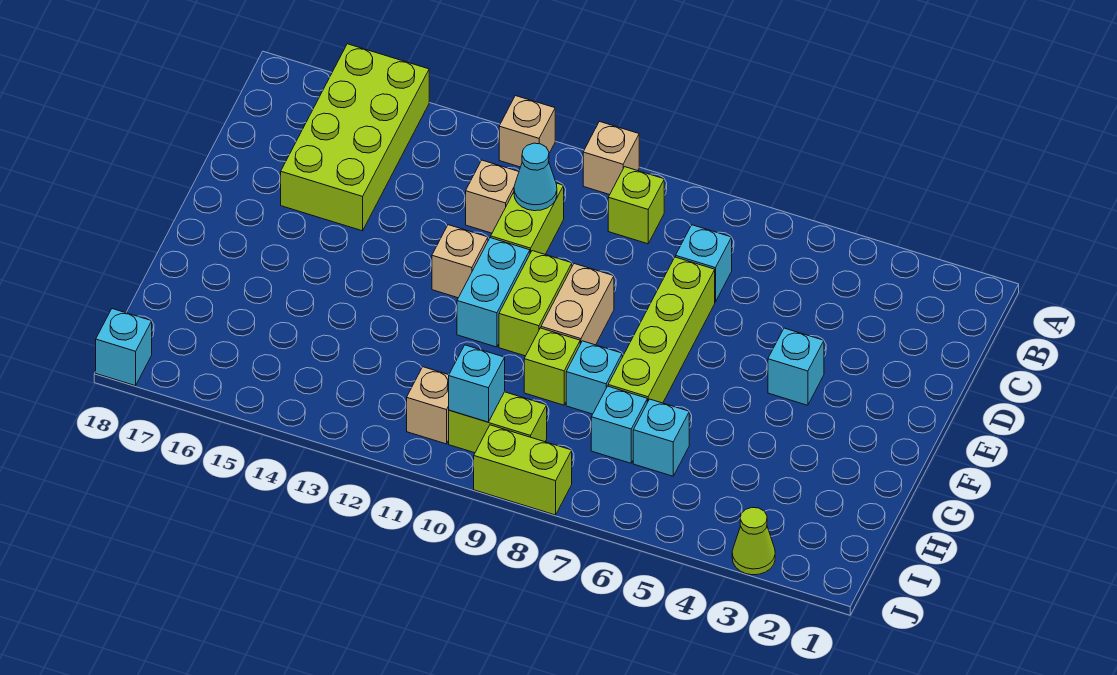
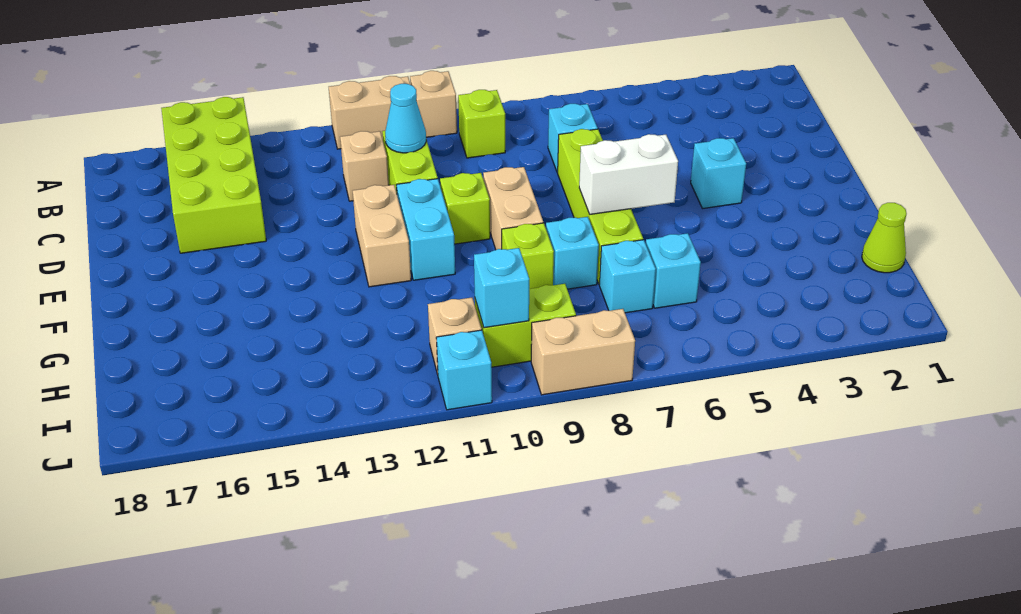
tan 1x1 brick [499,96,555,167] -> tan 1x2 brick [329,76,411,149]
lime 1x2 brick [499,251,572,356] -> lime 1x1 brick [440,173,490,244]
tan 1x1 brick [432,225,488,298] -> tan 1x2 brick [353,185,411,287]
none -> white 1x2 brick [579,134,678,214]
lime 1x1 cone [732,508,775,575] -> lime 1x1 cone moved to [862,203,907,273]
lime 1x2 brick [474,425,572,515] -> tan 1x2 brick [531,309,635,395]
cyan 1x1 brick [96,309,152,386] -> cyan 1x1 brick moved to [436,330,492,410]

